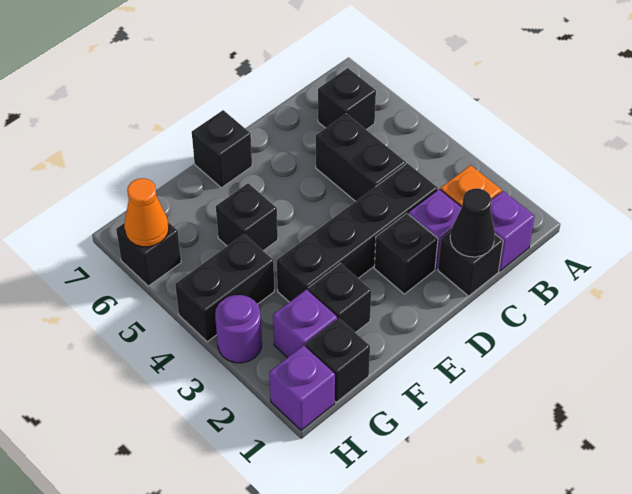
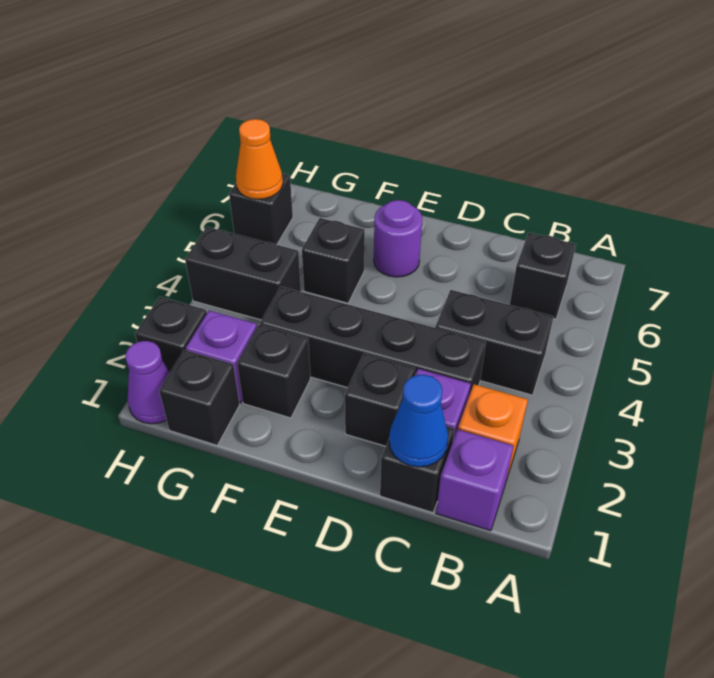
black 1x1 cone [450,188,495,257] -> blue 1x1 cone [389,375,448,467]
black 1x2 brick [316,114,406,201] -> black 1x2 brick turned to [435,290,554,395]
black 1x1 brick [192,110,252,188] -> black 1x1 brick moved to [135,297,207,372]
purple 1x1 brick [269,345,335,430] -> purple 1x1 cone [125,341,170,424]
purple 1x1 round brick [215,295,262,363] -> purple 1x1 round brick moved to [374,200,422,277]

